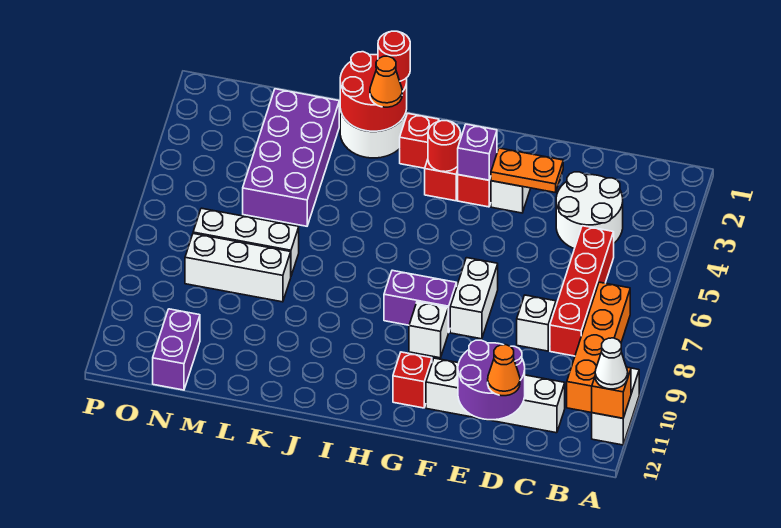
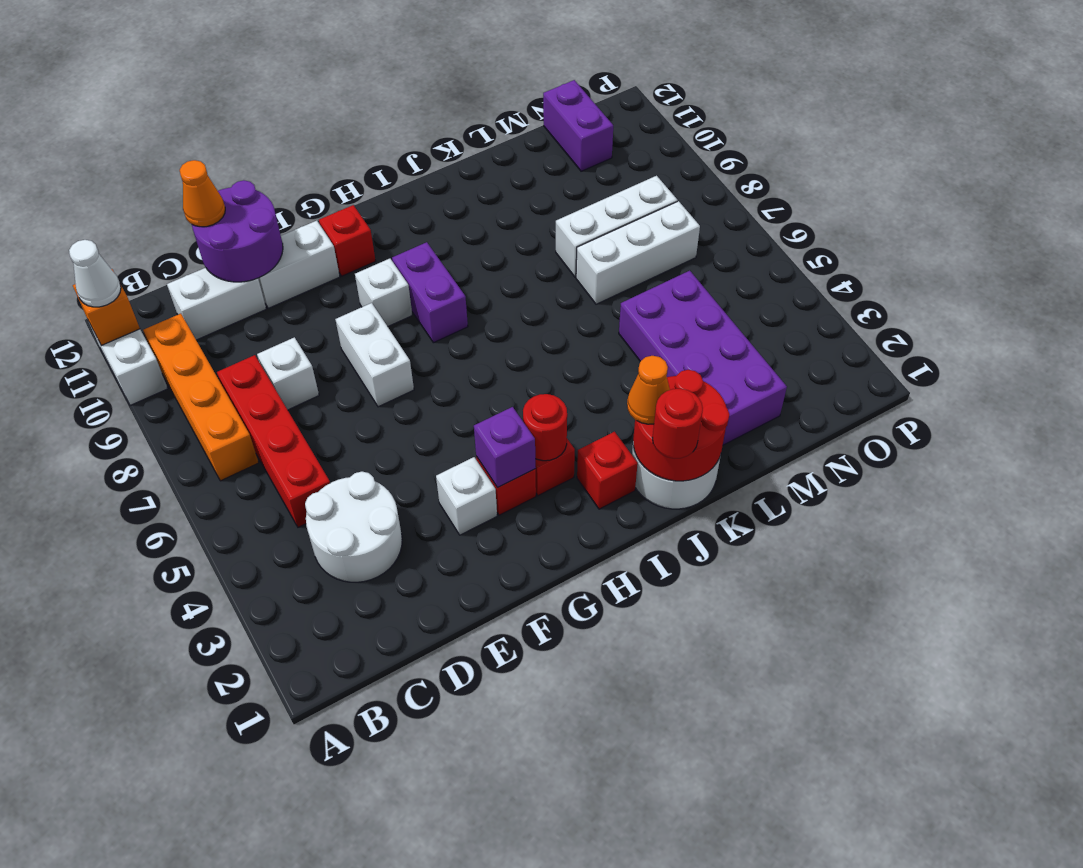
orange 1x2 plate [491,148,563,193] -> none
purple 1x2 brick [384,270,457,332] -> purple 1x2 brick turned to [392,242,468,343]

